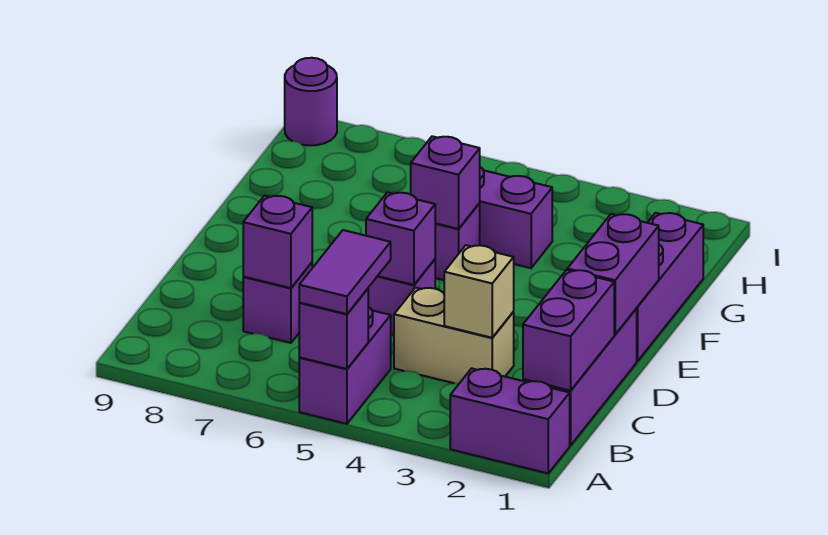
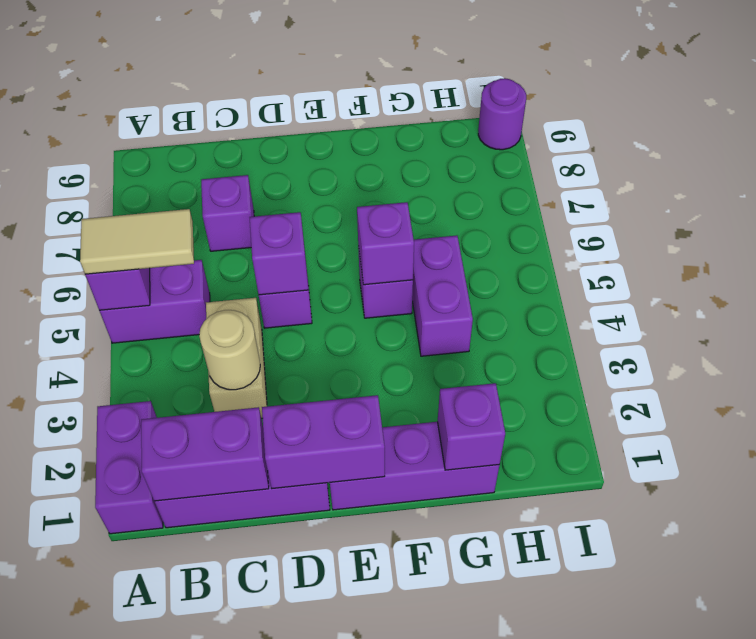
purple 1x2 tile [299,230,391,314] -> tan 1x2 tile [80,209,194,274]
tan 1x1 brick [444,245,514,338] -> tan 1x1 round brick [199,310,260,390]
purple 1x1 brick [243,196,312,288] -> purple 1x1 brick moved to [438,383,505,470]

